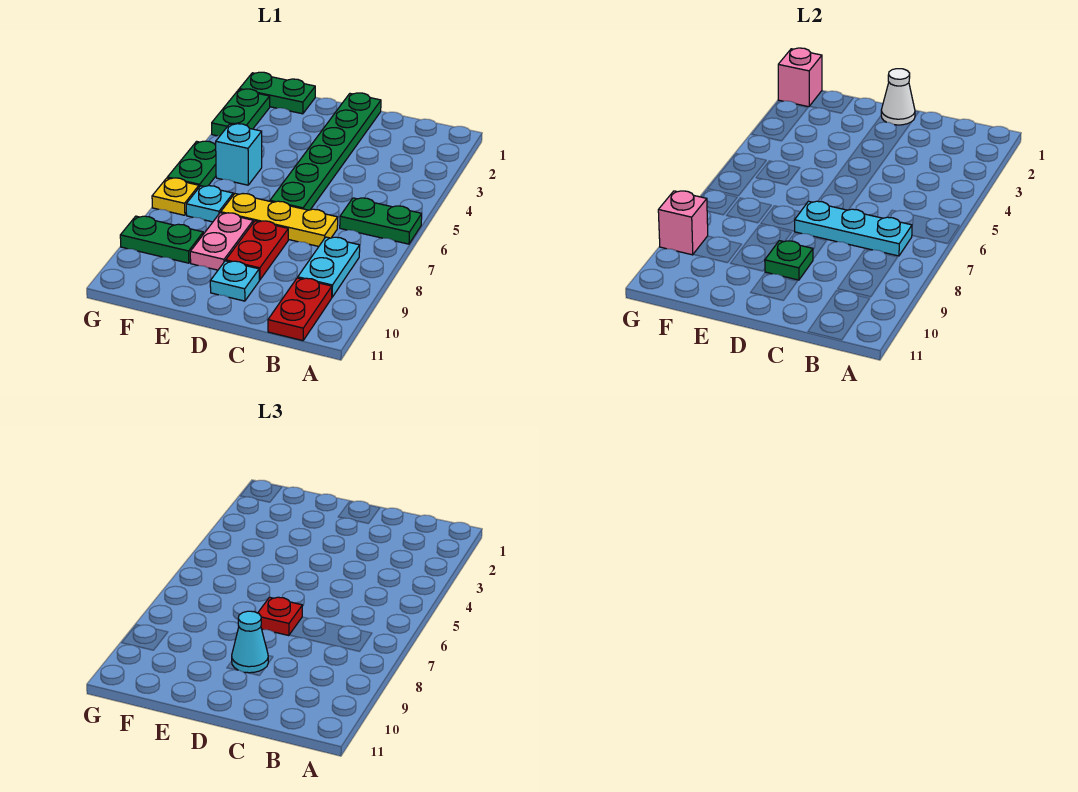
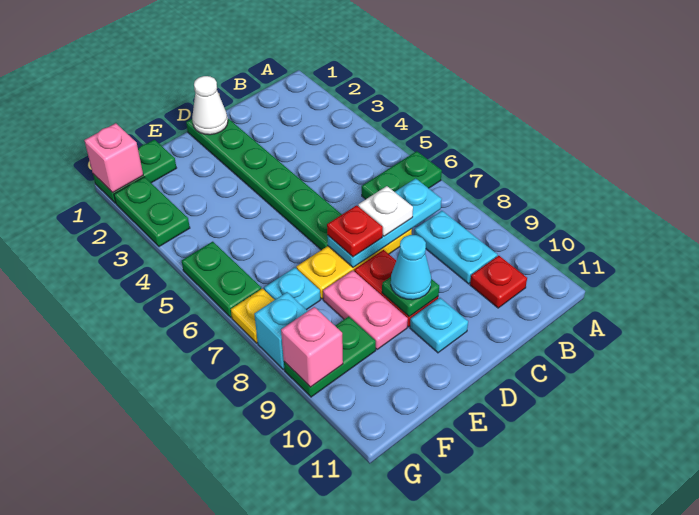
red 1x2 plate [268,278,332,341] -> red 1x1 plate [470,256,527,308]
none -> white 1x1 plate [358,186,413,236]
cyan 1x1 brick [216,124,262,185] -> cyan 1x1 brick moved to [254,292,307,369]

